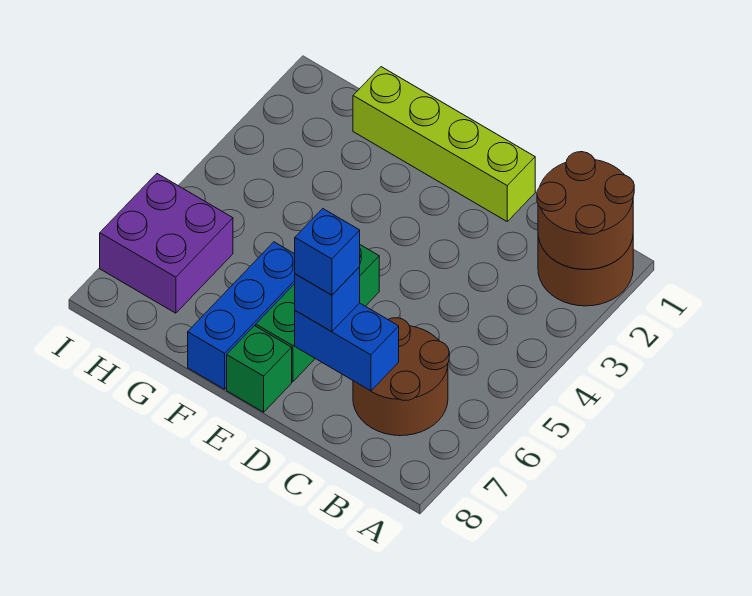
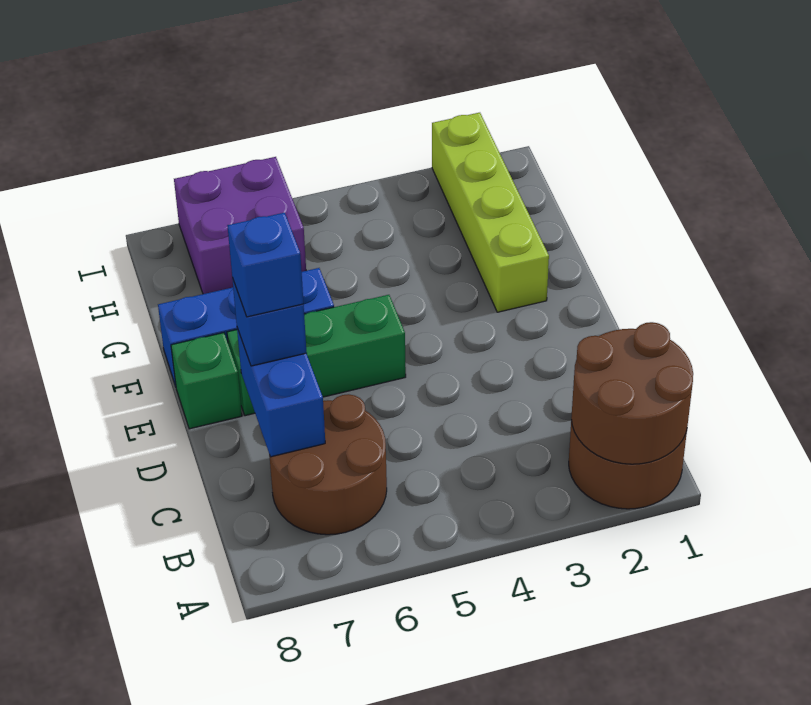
lime 1x4 brick [353,67,535,221] -> lime 1x4 brick moved to [432,113,549,312]

